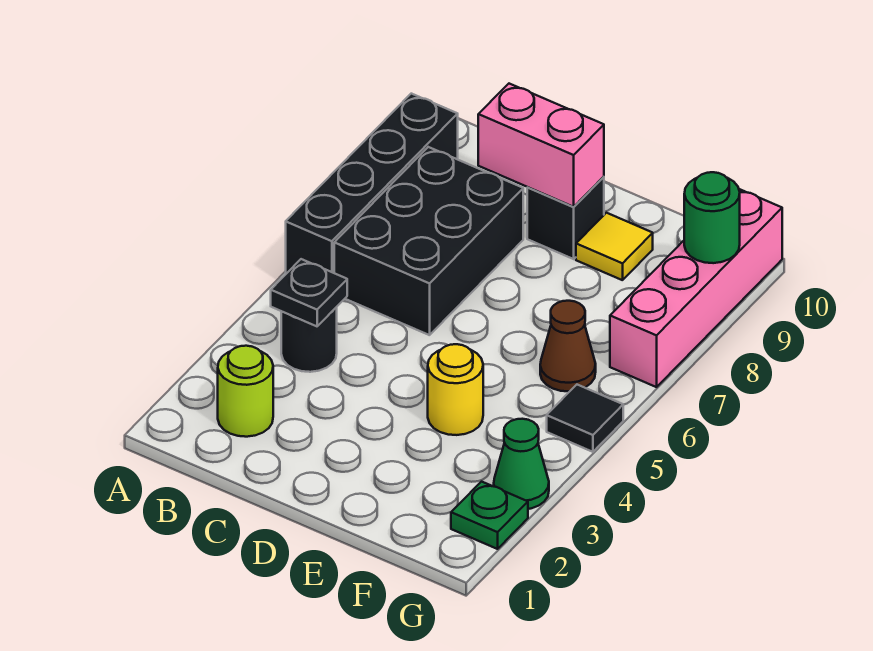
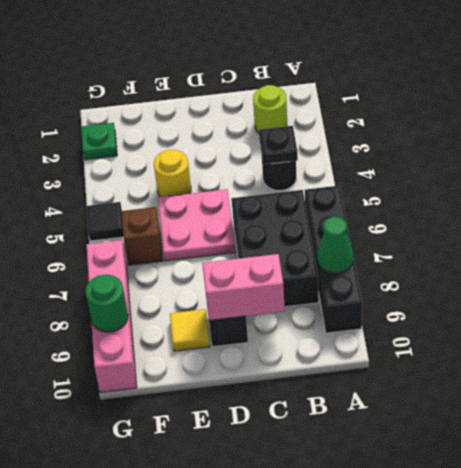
none -> pink 2x2 plate [158,189,236,261]
brown 1x1 cone [540,301,596,392] -> brown 1x1 brick [121,207,163,265]
green 1x1 cone [494,419,549,509] -> green 1x1 cone moved to [317,217,353,273]

